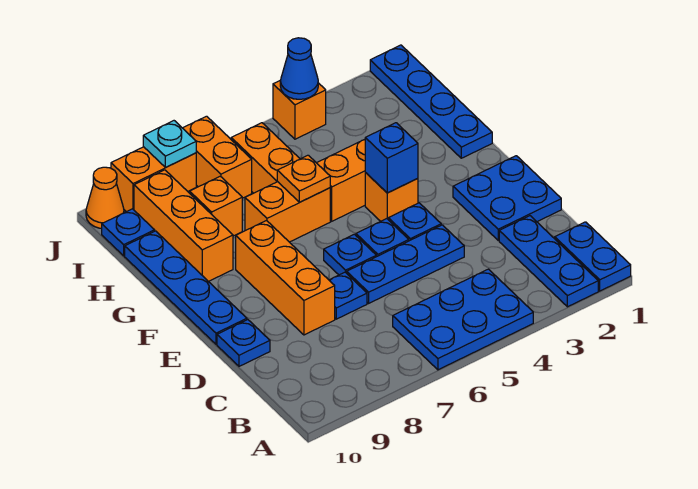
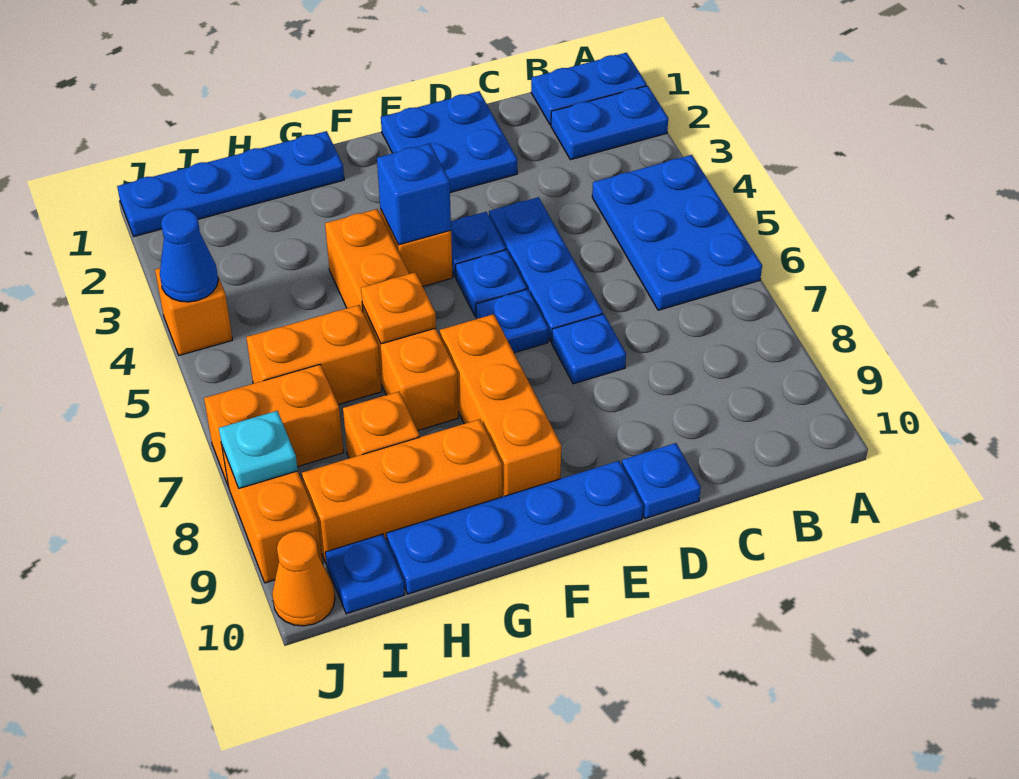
blue 1x3 plate [499,216,598,307] -> blue 1x2 plate [551,86,668,160]
orange 1x3 brick [236,221,335,335] -> orange 1x3 brick turned to [440,314,561,497]

